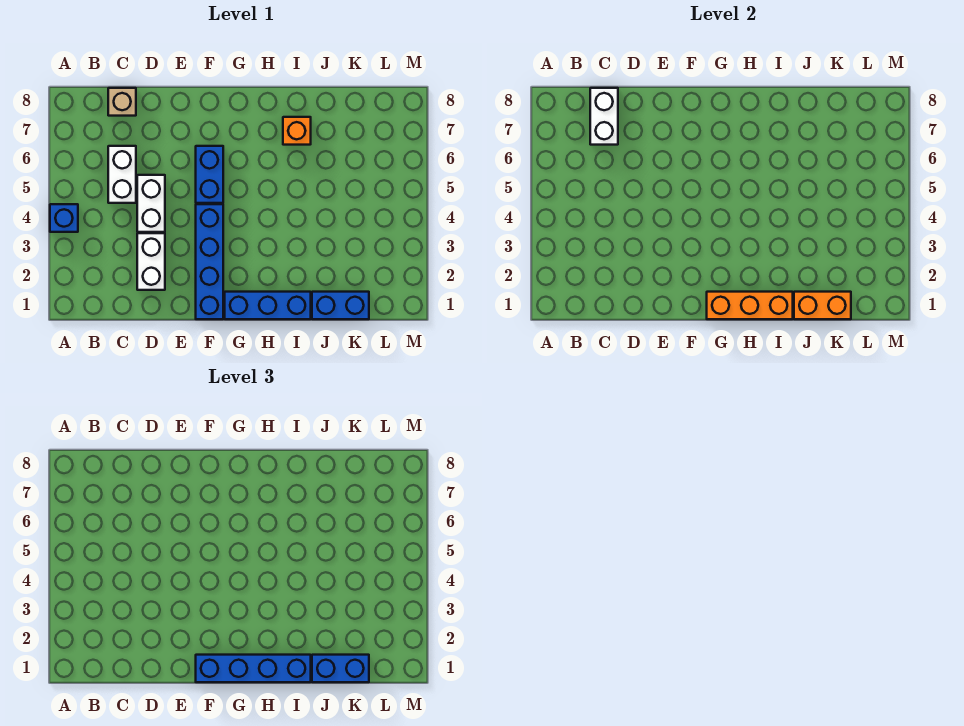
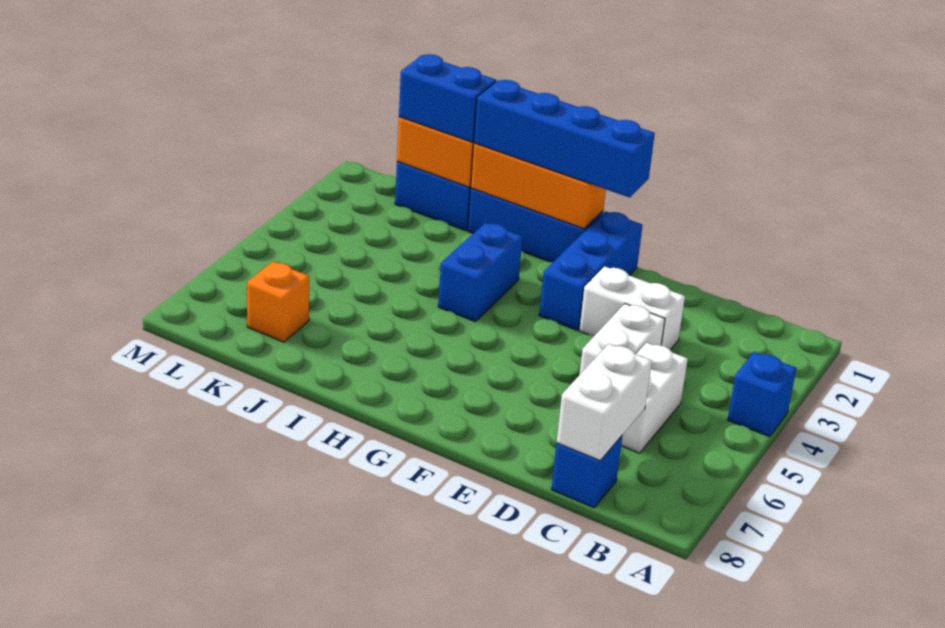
tan 1x1 brick [108,88,136,116] -> blue 1x1 brick [551,436,622,508]
white 1x2 brick [137,233,165,290] -> white 1x2 brick turned to [579,266,685,350]
blue 1x4 brick [196,204,223,319] -> blue 1x3 brick [539,211,643,330]
blue 1x2 brick [196,146,223,203] -> blue 1x2 brick moved to [438,223,523,321]
orange 1x1 brick [283,117,311,145] -> orange 1x1 brick moved to [247,262,309,342]

